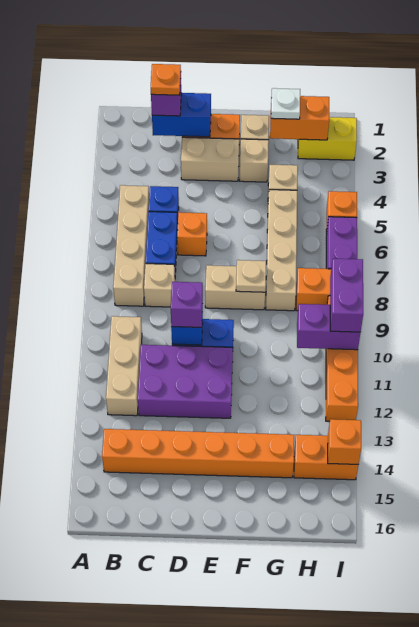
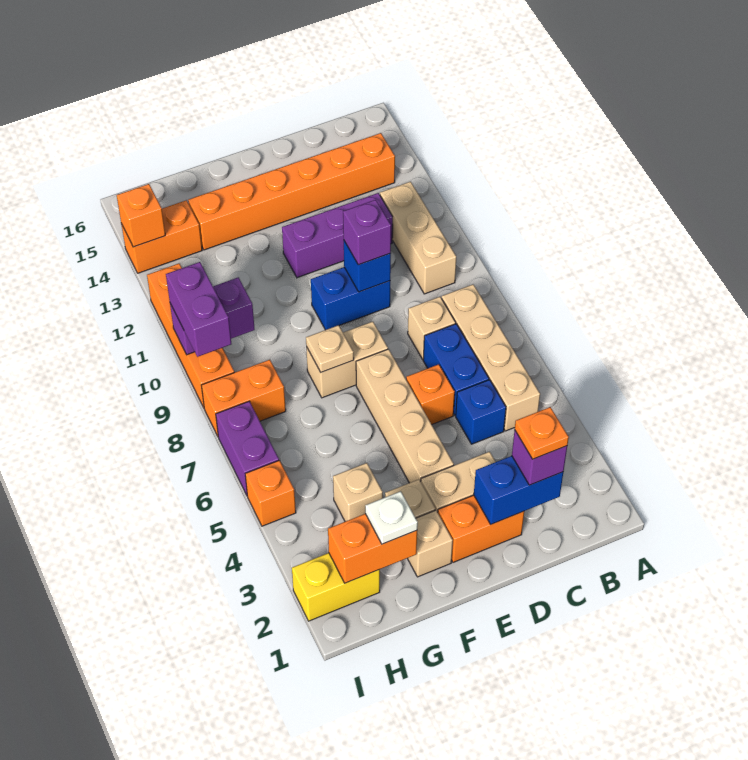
purple 2x3 brick [138,345,233,418] -> purple 1x3 brick [282,193,393,278]
tan 1x4 brick [266,190,297,311] -> tan 1x4 brick moved to [356,349,454,483]

